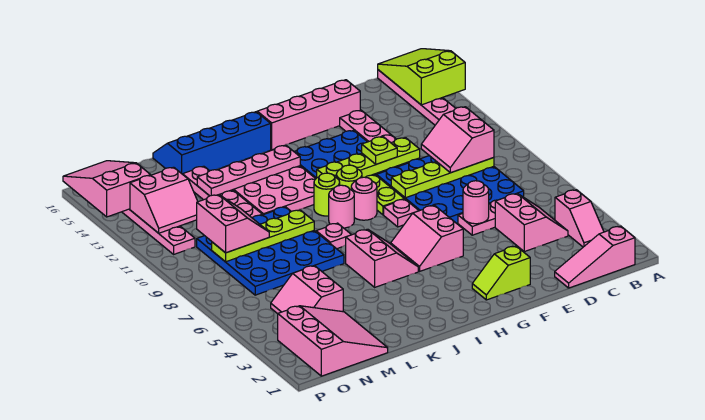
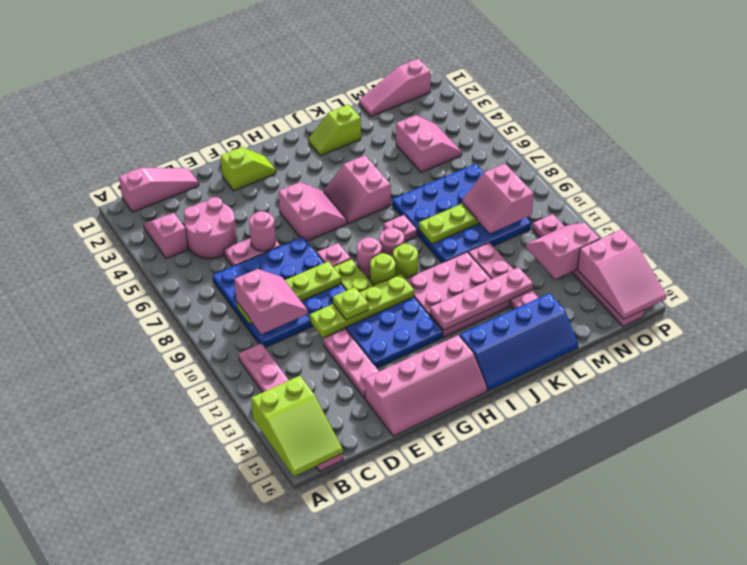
pink 2x2 slope [495,193,568,252] -> pink 2x2 round brick [184,197,237,258]
none -> lime 1x2 slope [308,105,361,156]
pink 3x3 slope [278,306,388,376] -> pink 1x3 slope [359,59,431,117]

